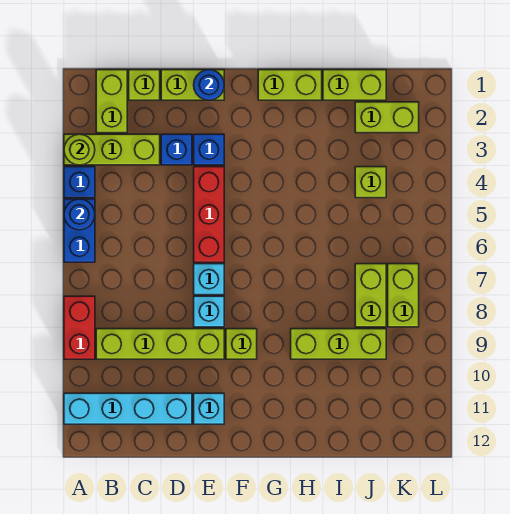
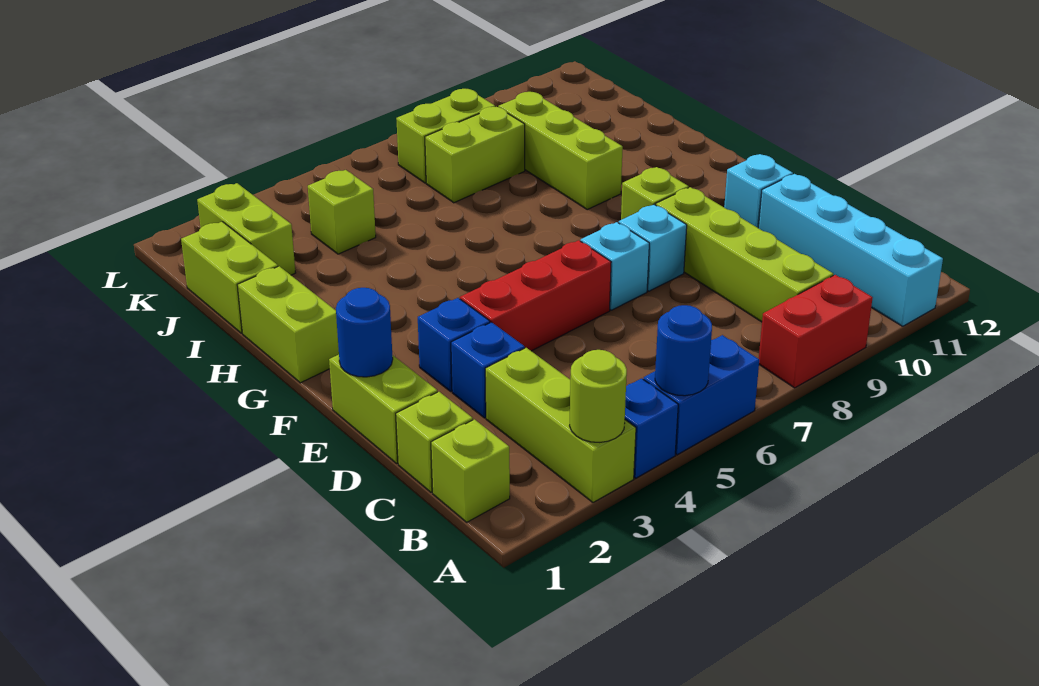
lime 1x2 brick [96,70,127,133] -> lime 1x1 brick [431,419,510,522]

